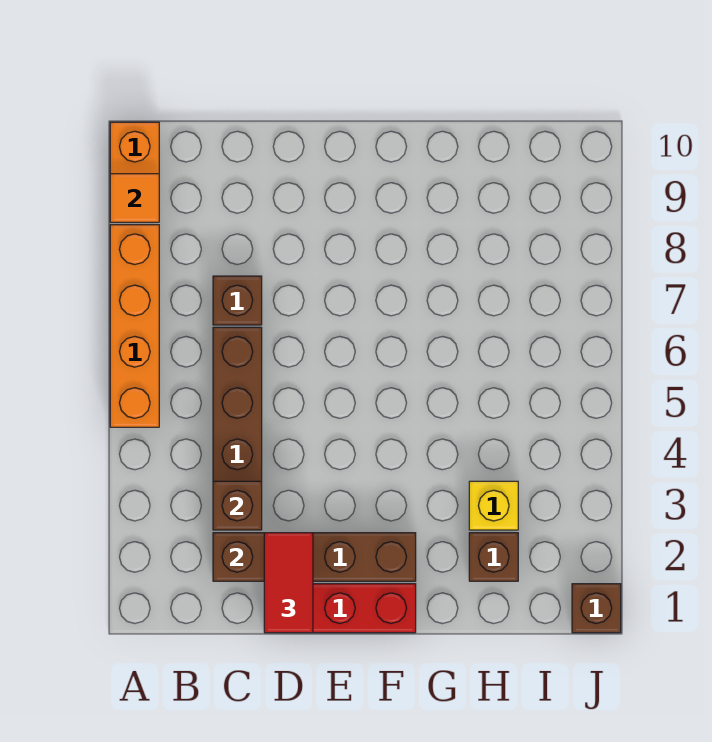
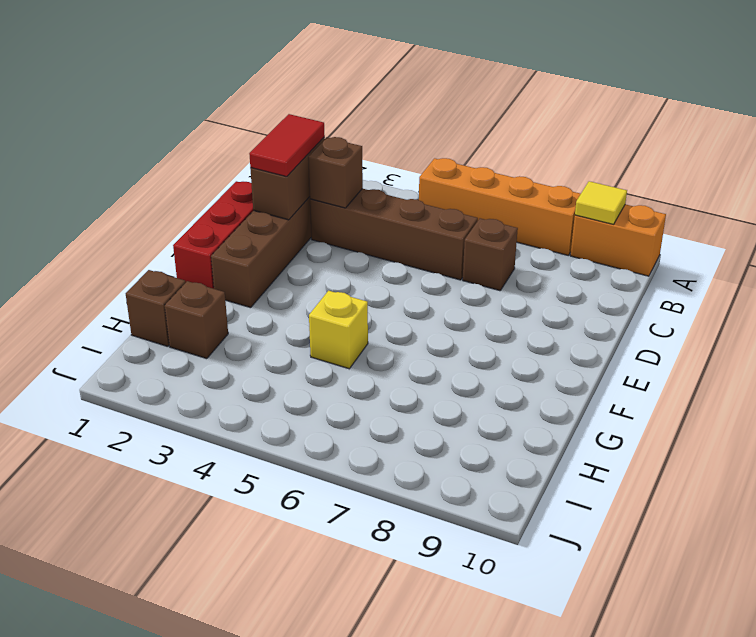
orange 1x1 tile [110,174,159,222] -> yellow 1x1 tile [575,181,627,224]
red 1x2 tile [264,533,313,633] -> red 1x2 tile turned to [249,114,325,177]
yellow 1x1 brick [469,481,518,530] -> yellow 1x1 brick moved to [309,291,368,369]
brown 1x1 brick [572,584,621,633] -> brown 1x1 brick moved to [126,270,186,346]

